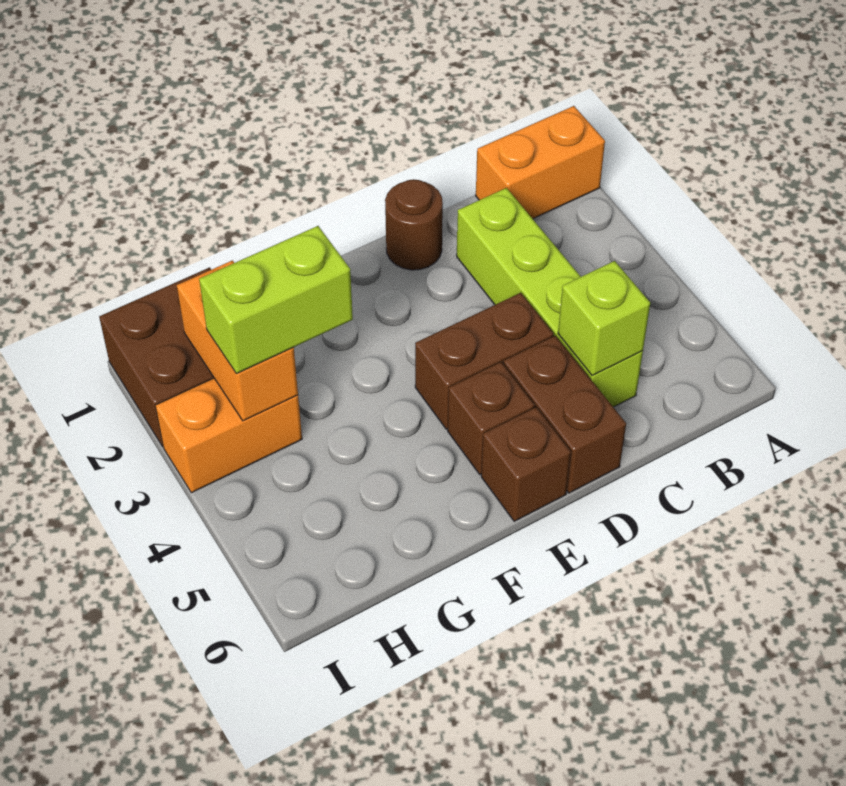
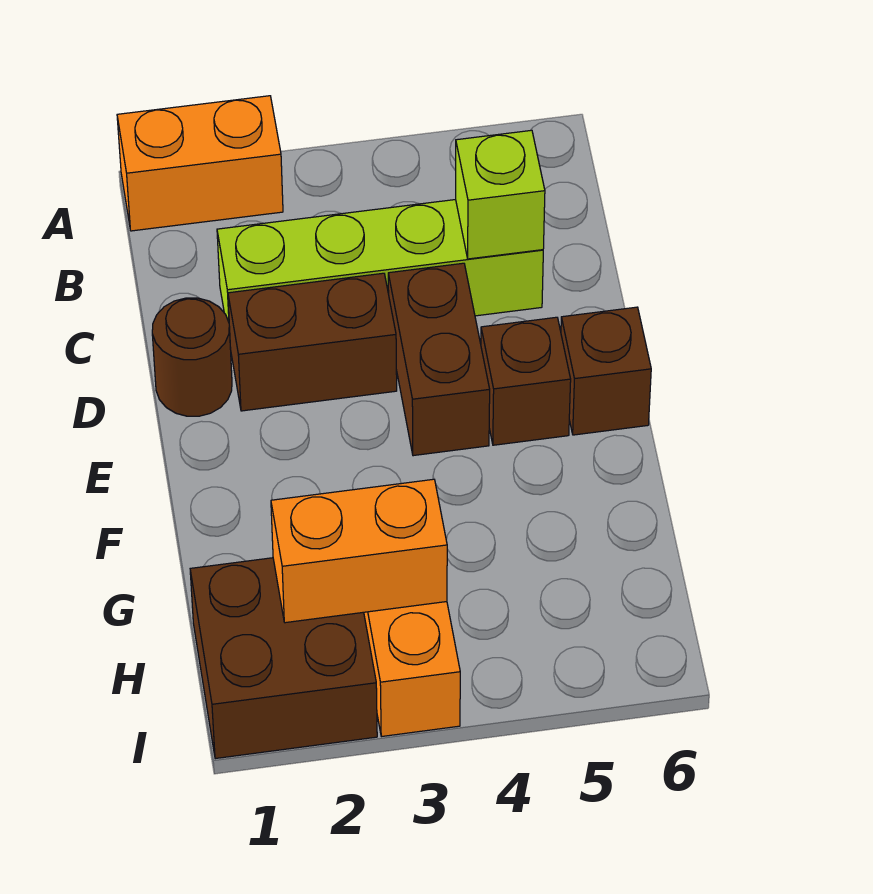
orange 1x2 brick [476,106,605,219] -> orange 1x2 brick turned to [117,96,283,231]
brown 1x2 brick [504,336,626,493] -> brown 1x2 brick moved to [228,273,397,411]
lime 1x2 brick [199,226,353,374] -> none

